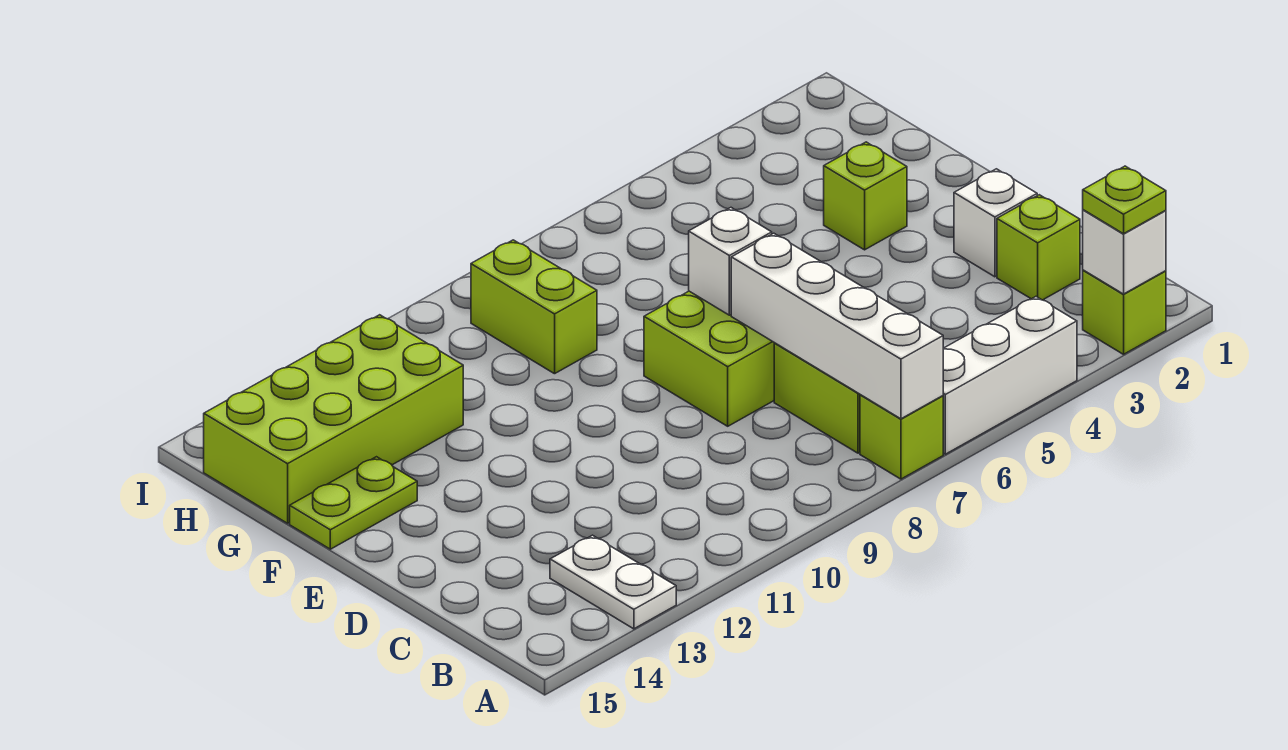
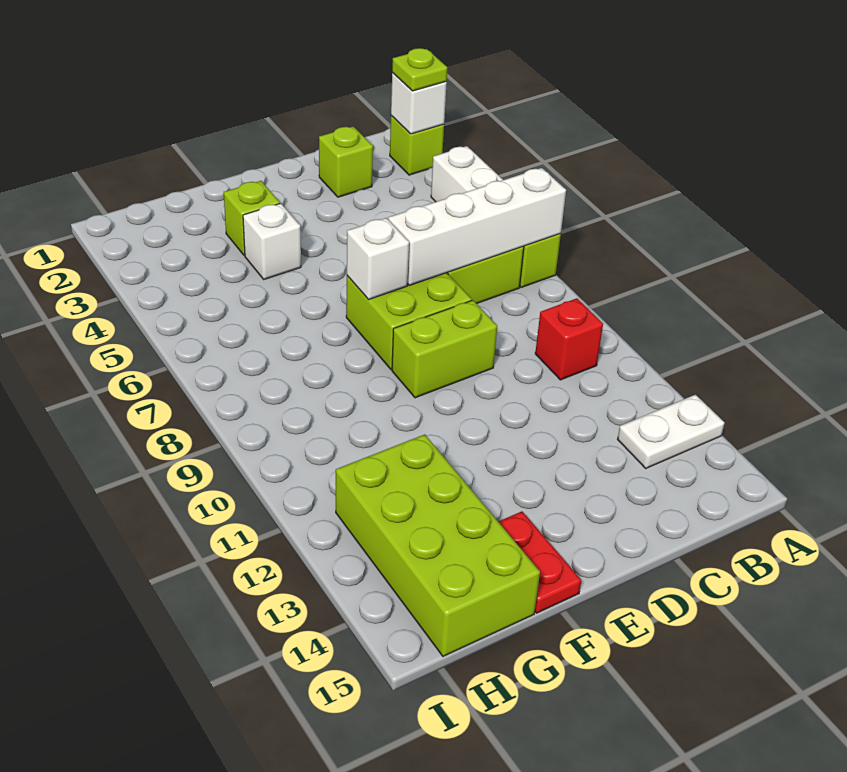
none -> red 1x1 brick [535,298,603,380]
white 1x1 brick [954,169,1037,277] -> white 1x1 brick moved to [243,203,301,279]
lime 1x2 plate [290,457,417,549] -> red 1x2 plate [498,511,581,613]
lime 1x2 brick [471,240,597,374] -> lime 1x2 brick moved to [392,300,497,398]

